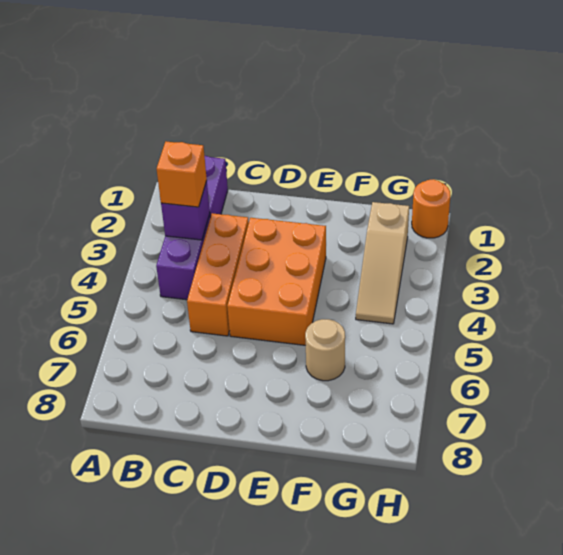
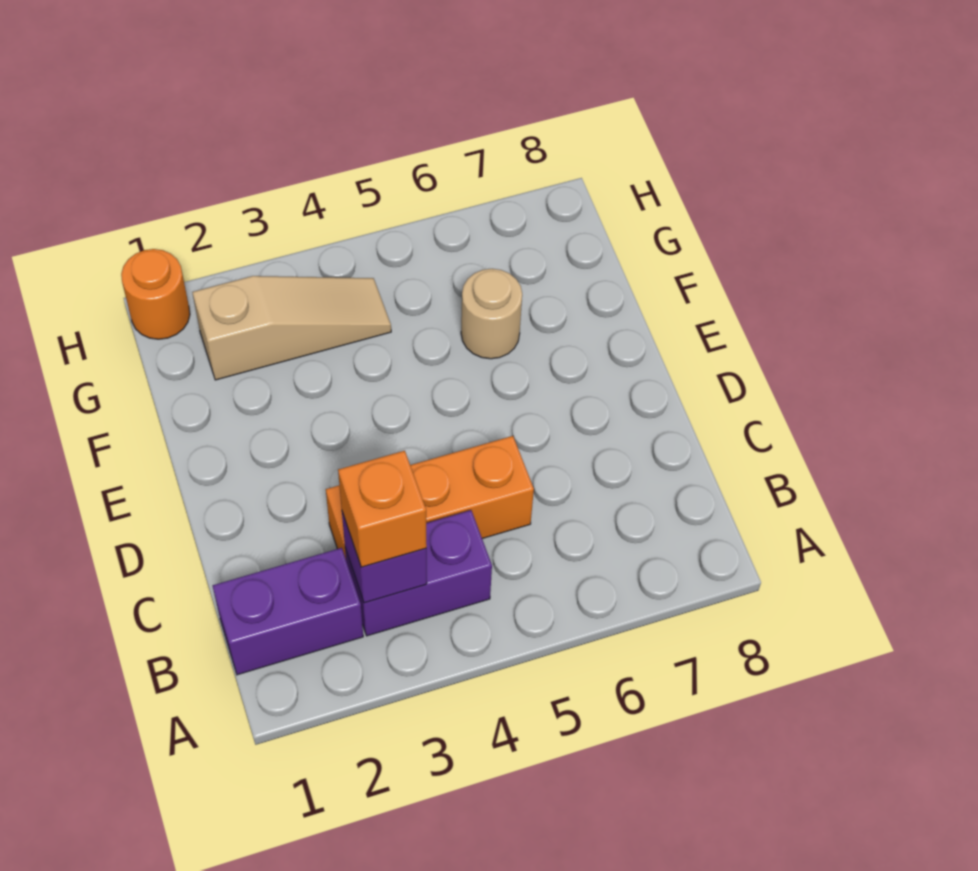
orange 2x3 brick [227,218,326,345] -> none

